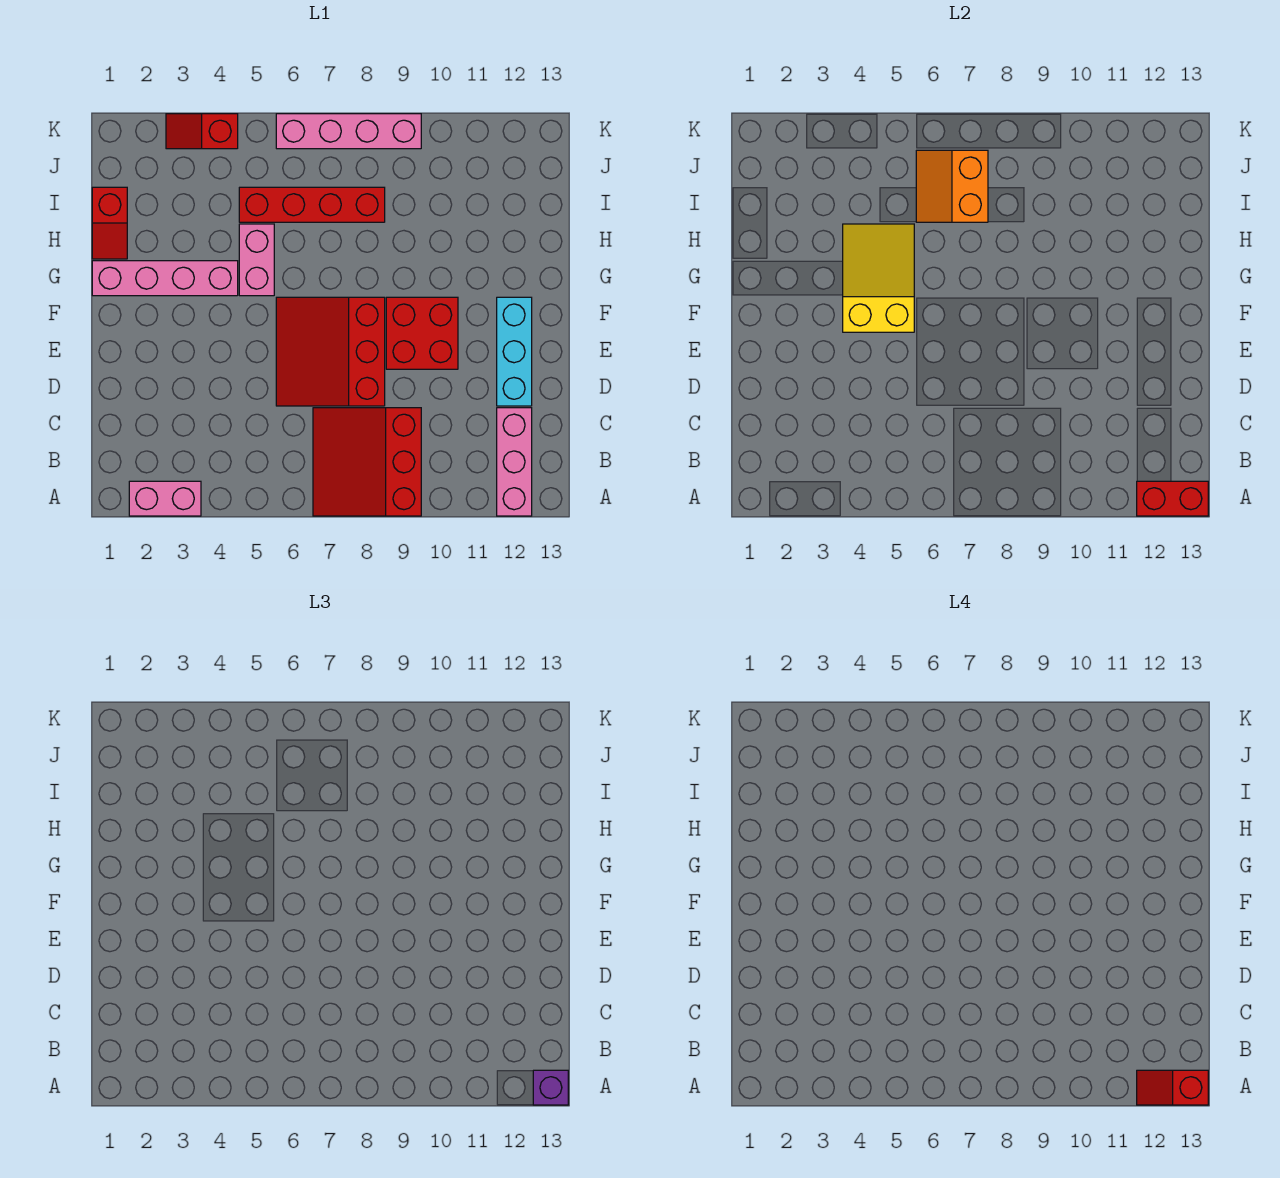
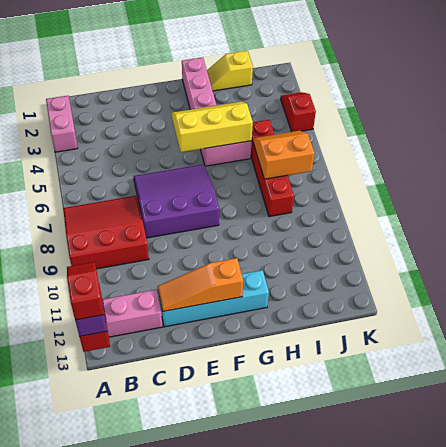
red 3x3 slope [276,297,385,406] -> purple 3x3 slope [133,164,219,238]
cyan 1x3 brick [497,297,532,406] -> cyan 1x4 brick [158,270,269,327]
none -> orange 1x3 slope [158,258,243,312]
red 2x2 brick [386,297,458,369] -> none
yellow 2x3 slope [843,224,914,332] -> yellow 2x3 slope turned to [172,102,253,152]
red 1x2 slope [92,187,127,259] -> yellow 1x2 slope [207,51,253,91]
pink 1x4 brick [276,114,421,149] -> none

